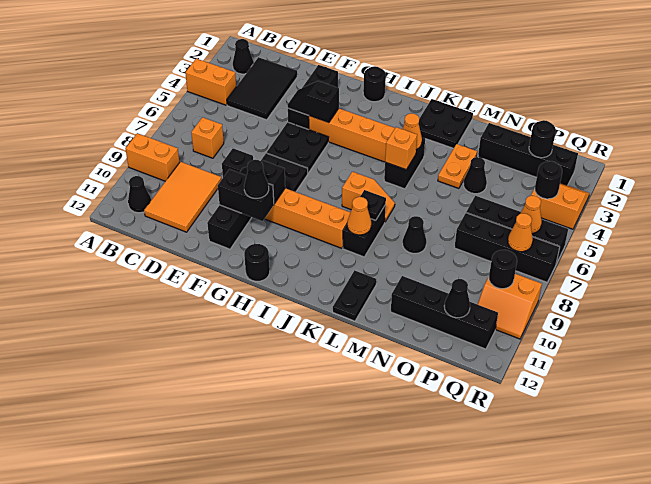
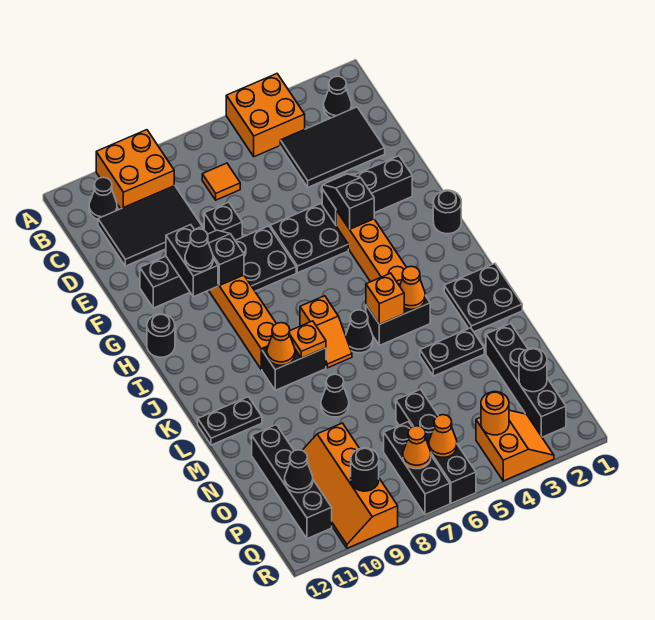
orange 1x2 brick [185,59,236,105] -> orange 2x2 brick [226,74,305,157]
orange 1x2 brick [125,133,180,181] -> orange 2x2 brick [96,130,174,209]
orange 1x1 brick [191,117,224,158] -> orange 1x1 tile [202,163,240,200]
orange 2x3 tile [144,162,222,232] -> black 2x3 tile [98,186,202,266]
black 1x1 plate [360,190,386,220] -> orange 1x1 plate [290,321,326,358]
orange 1x2 plate [438,144,477,188] -> black 1x2 plate [420,328,484,376]
black 1x1 cone [464,157,487,194] -> black 1x1 cone moved to [346,310,373,353]
black 1x4 brick [454,213,560,282] -> black 1x3 brick [384,422,450,515]
black 1x1 round brick [535,161,562,199] -> orange 1x1 round brick [481,392,509,435]
orange 2x2 slope [478,274,542,339] -> orange 2x4 slope [302,423,398,548]

